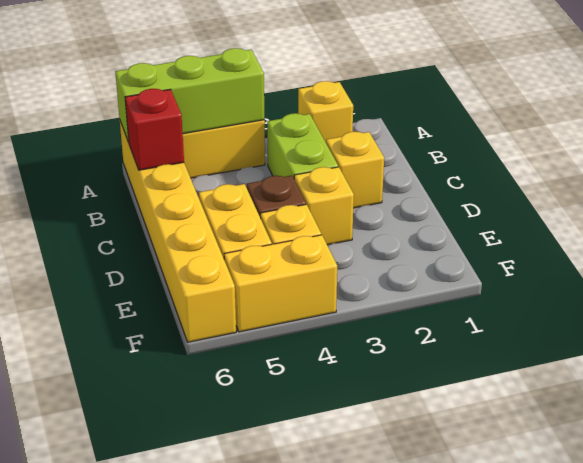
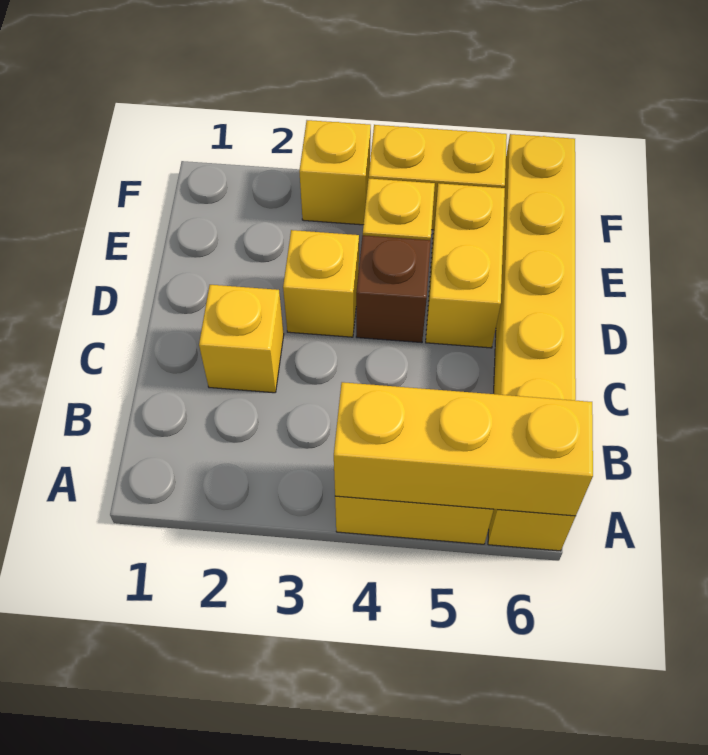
yellow 1x1 brick [298,81,353,142] -> yellow 1x1 brick moved to [299,120,371,225]
lime 1x3 brick [115,48,264,143] -> yellow 1x3 brick [334,382,593,516]
lime 1x2 brick [267,113,338,178] -> none
red 1x1 brick [125,89,184,170] -> none

